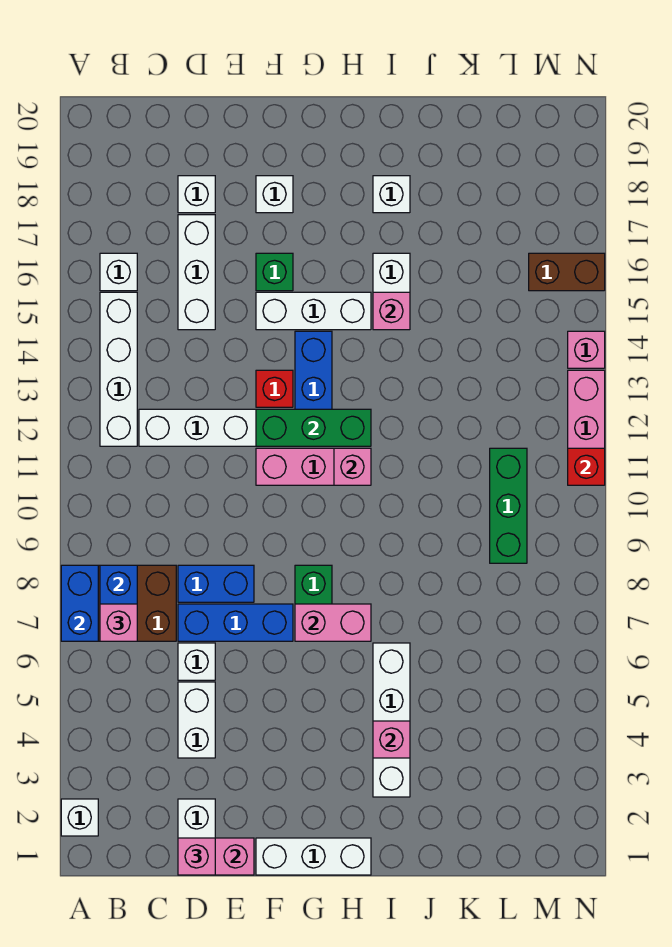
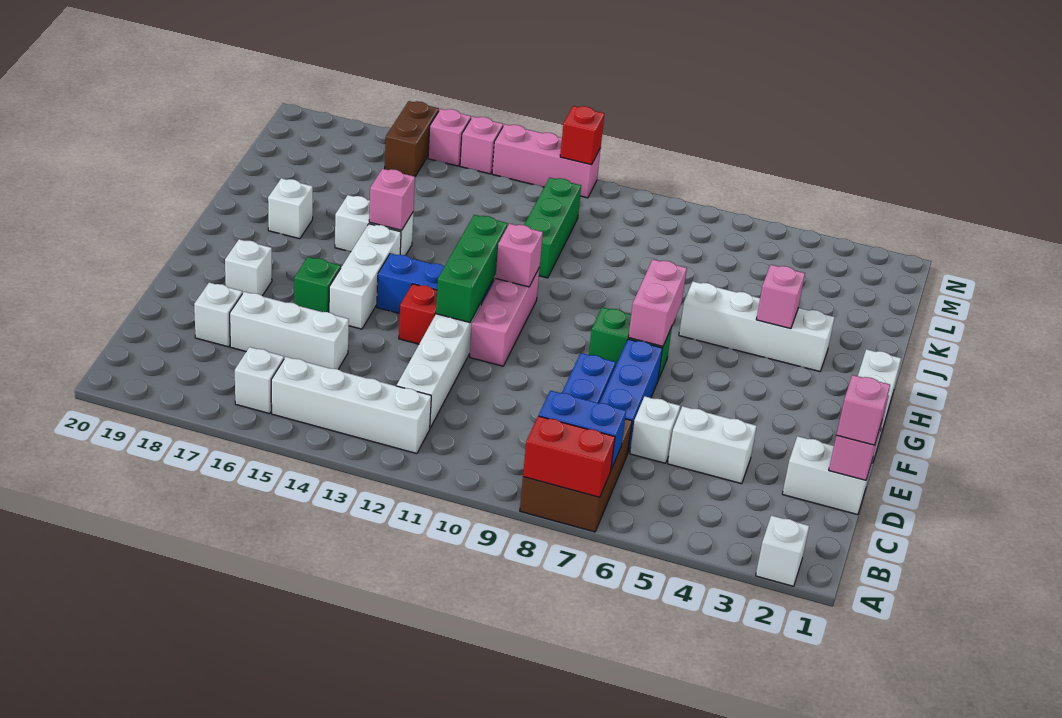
blue 1x2 brick [61,565,98,641] -> red 1x2 brick [523,416,615,497]
pink 1x1 brick [100,604,137,641] -> pink 1x1 brick moved to [428,109,471,166]
green 1x3 brick [490,448,527,563] -> green 1x3 brick turned to [524,178,581,278]

